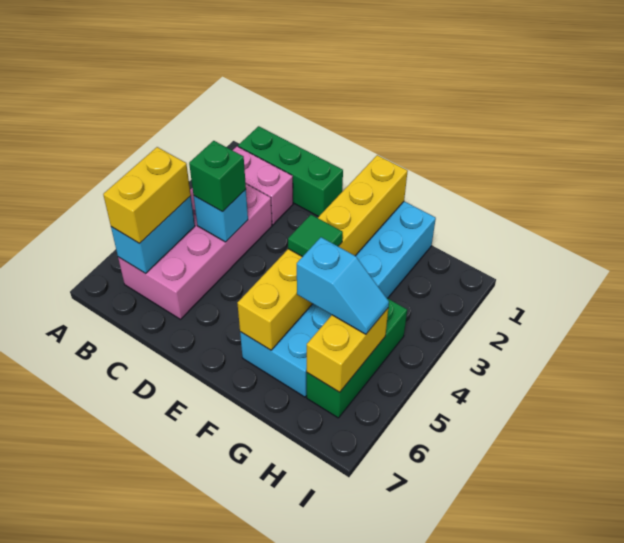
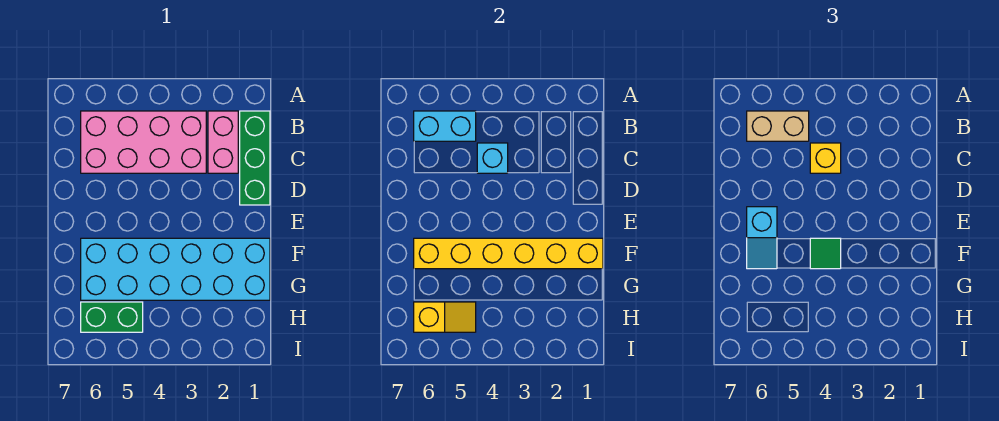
yellow 1x2 brick [103,147,191,244] -> tan 1x2 brick [747,111,809,141]
green 1x1 brick [189,141,246,212] -> yellow 1x1 brick [810,143,841,173]
cyan 1x2 slope [297,237,389,334] -> cyan 1x2 slope moved to [747,207,777,269]
green 1x3 brick [307,298,407,418] -> green 1x2 brick [81,302,143,332]
yellow 1x2 brick [307,309,388,392] -> yellow 1x2 slope [414,302,476,332]

